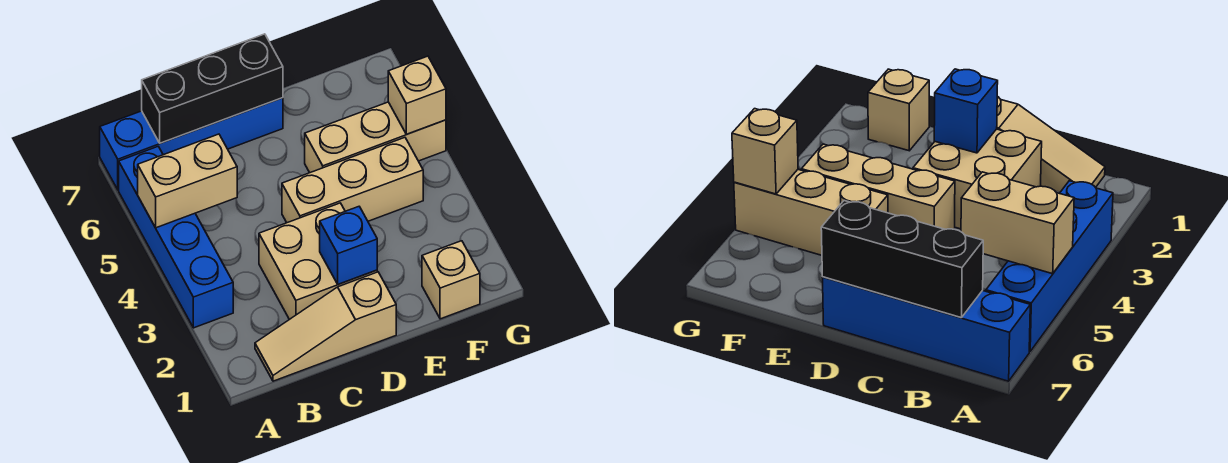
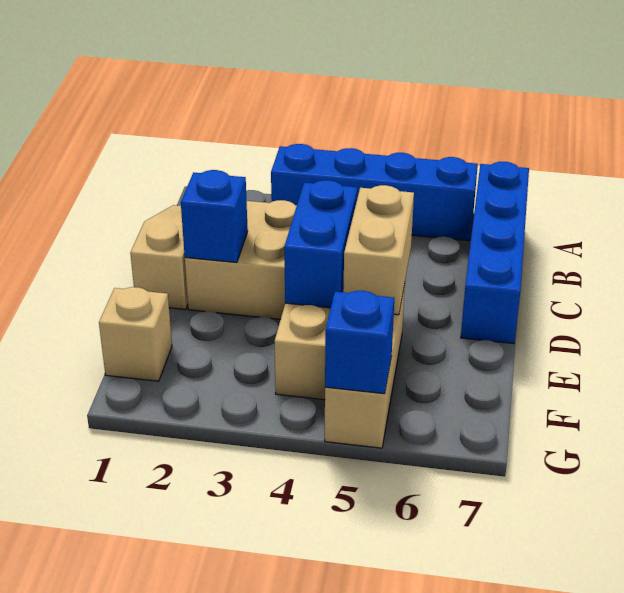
tan 1x2 brick [138,134,237,228] -> tan 1x2 brick moved to [343,185,414,315]
black 1x3 brick [142,34,283,143] -> none
none -> blue 1x2 brick [284,180,357,308]
tan 1x1 brick [388,56,446,134] -> blue 1x1 brick [325,291,394,394]

